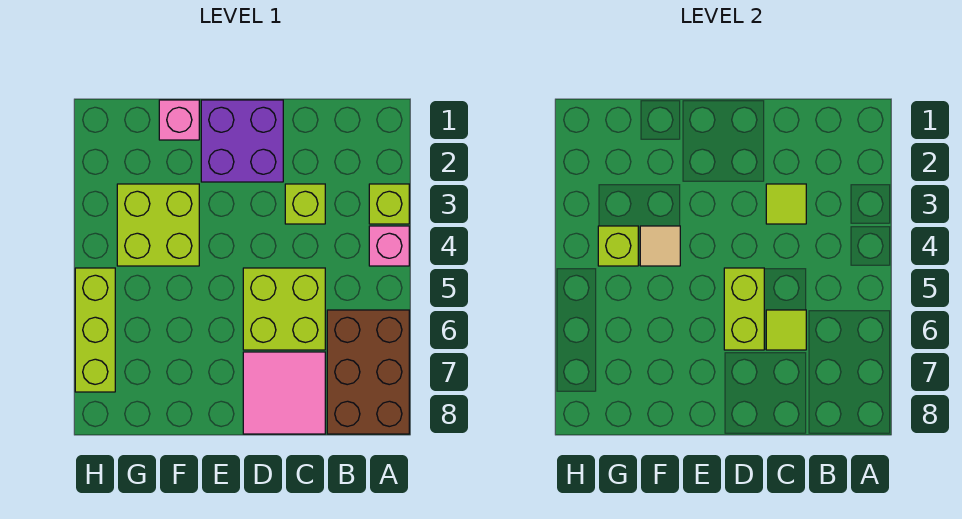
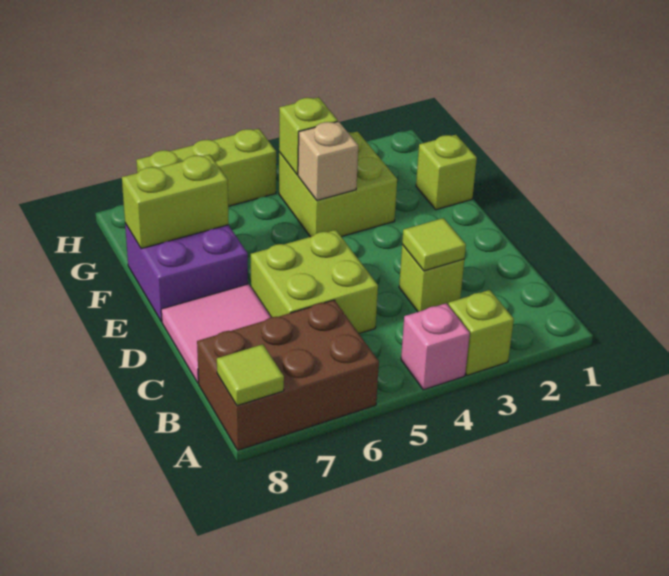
lime 1x1 tile [766,310,806,350] -> lime 1x1 tile moved to [217,344,284,406]
purple 2x2 brick [201,100,283,182] -> purple 2x2 brick moved to [125,223,248,322]
lime 1x2 brick [724,268,764,350] -> lime 1x2 brick moved to [122,155,229,249]
pink 1x1 brick [159,100,199,140] -> lime 1x1 brick [416,135,477,210]
tan 1x1 tile [640,226,680,266] -> tan 1x1 brick [298,121,358,200]

